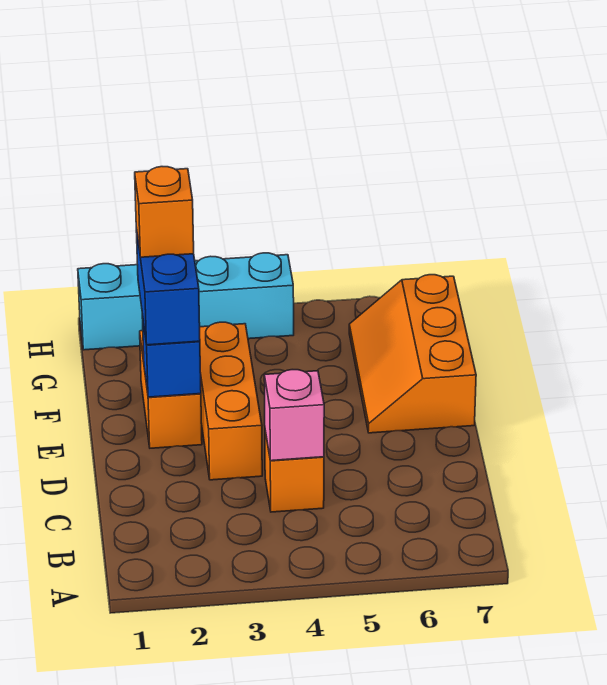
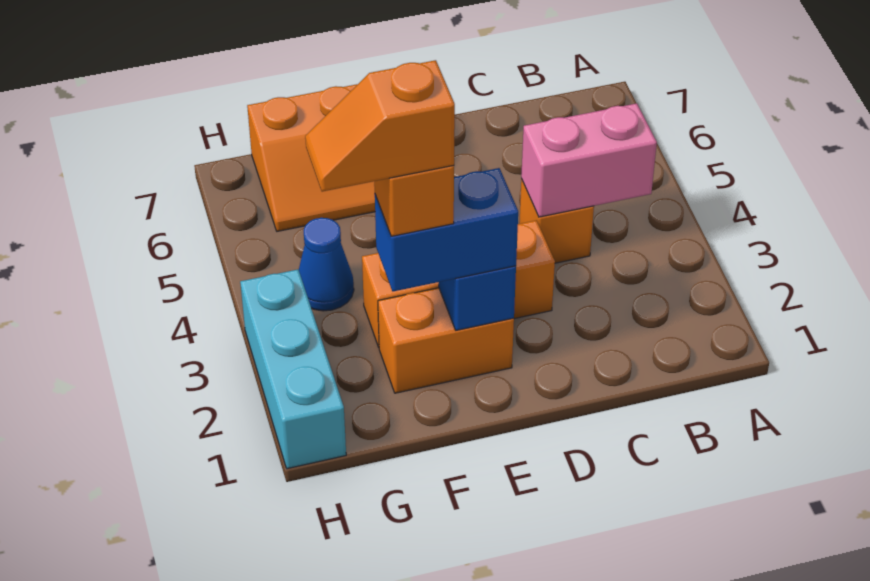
pink 1x1 brick [264,370,324,461] -> pink 1x2 brick [521,103,657,217]
none -> orange 1x2 slope [305,60,455,192]
none -> blue 1x1 cone [299,218,354,311]
cyan 1x4 brick [78,253,294,350] -> cyan 1x3 brick [240,269,346,469]

